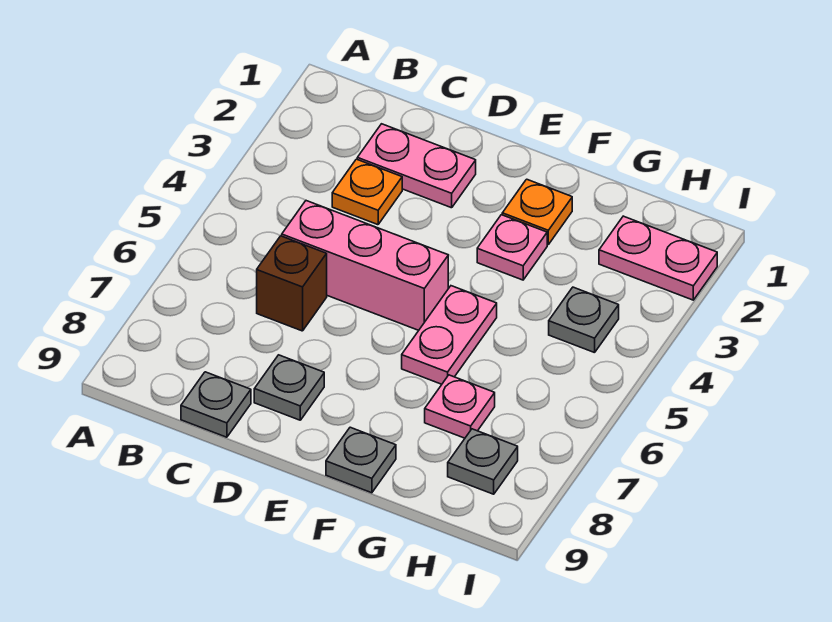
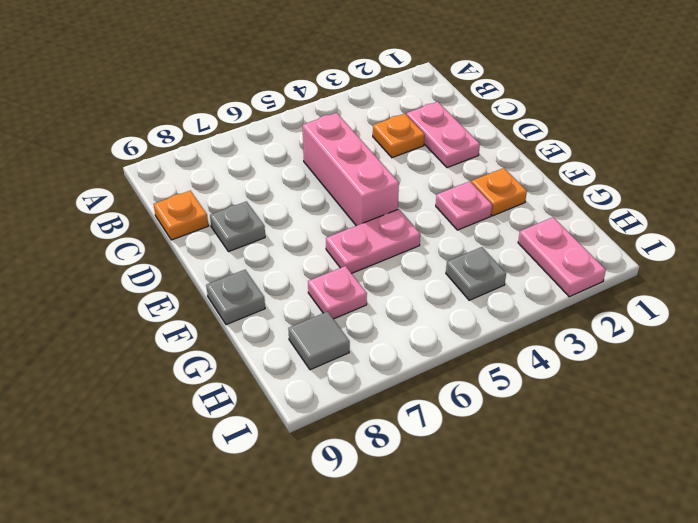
brown 1x1 brick [257,236,327,331] -> none
grey 1x1 plate [181,372,251,437] -> orange 1x1 plate [154,191,208,240]
grey 1x1 plate [448,429,518,494] -> grey 1x1 tile [288,312,350,370]

